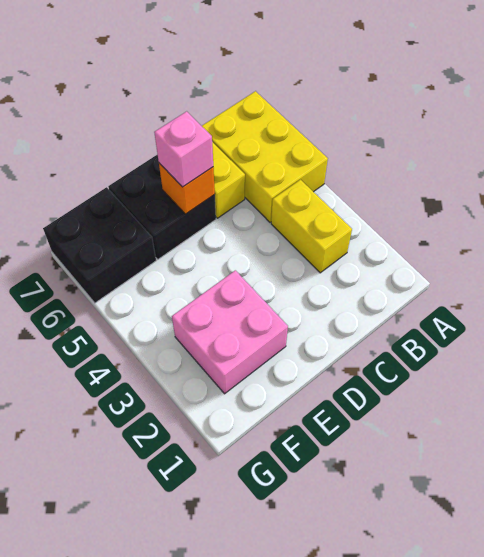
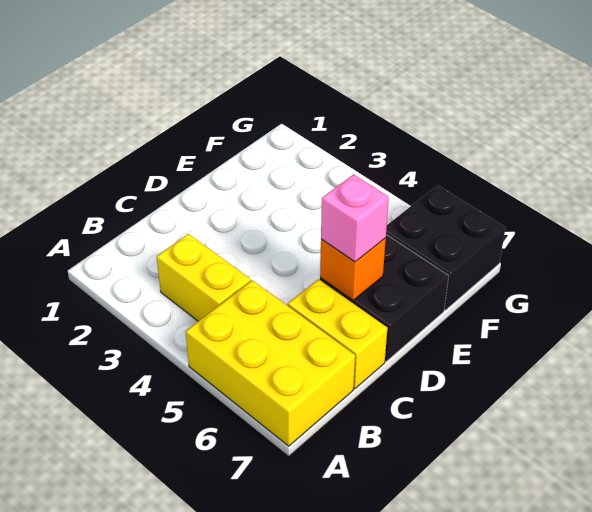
pink 2x2 brick [172,270,288,394] -> none

